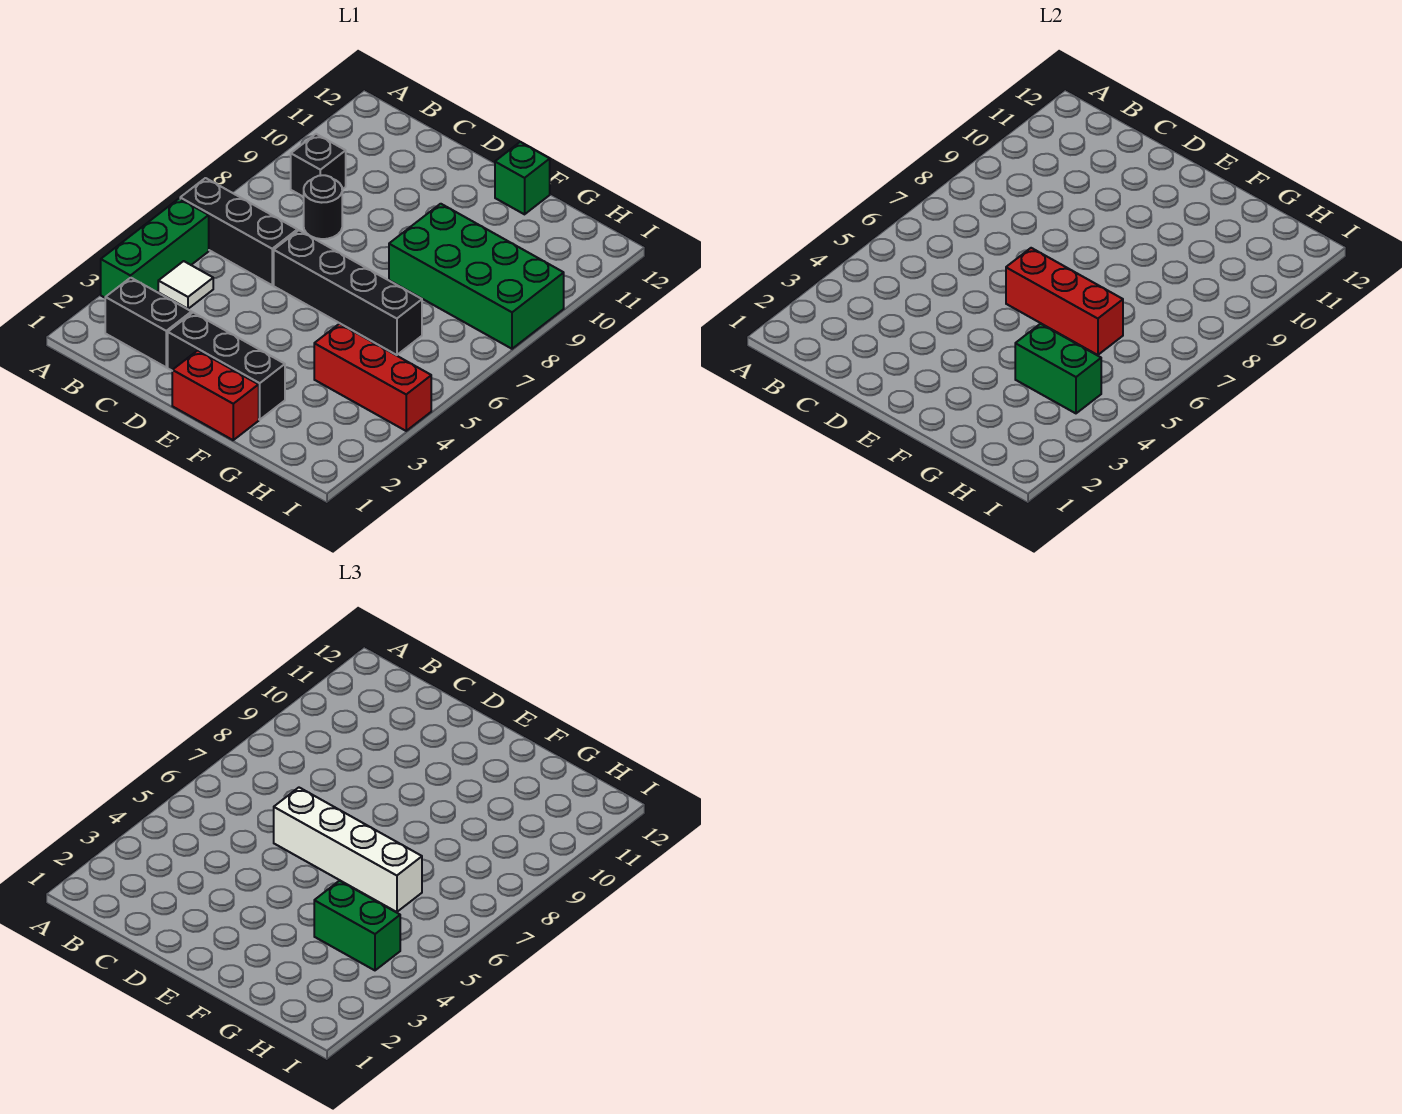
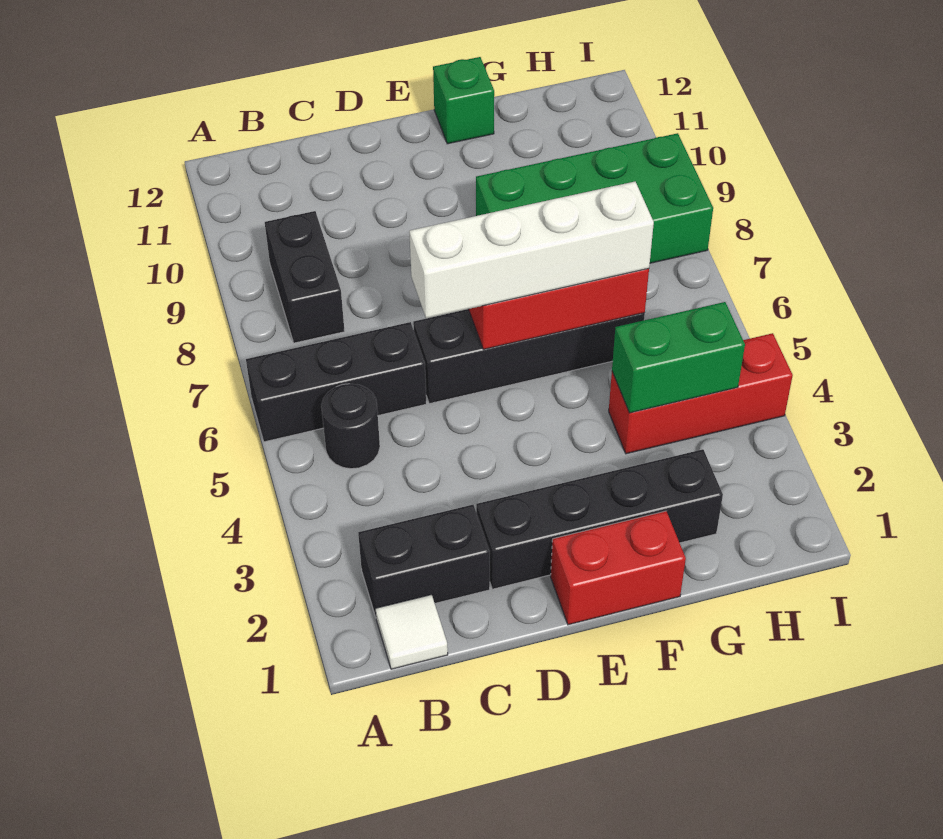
green 1x3 brick [101,199,209,298] -> none
white 1x1 tile [158,261,213,309] -> white 1x1 tile moved to [376,595,448,669]
black 1x1 brick [291,134,346,197] -> black 1x2 brick [265,211,345,343]
black 1x1 round brick [304,175,342,239] -> black 1x1 round brick moved to [321,384,380,469]
black 1x3 brick [168,313,285,420] -> black 1x4 brick [476,449,723,589]
green 1x2 brick [314,881,400,970] -> none

